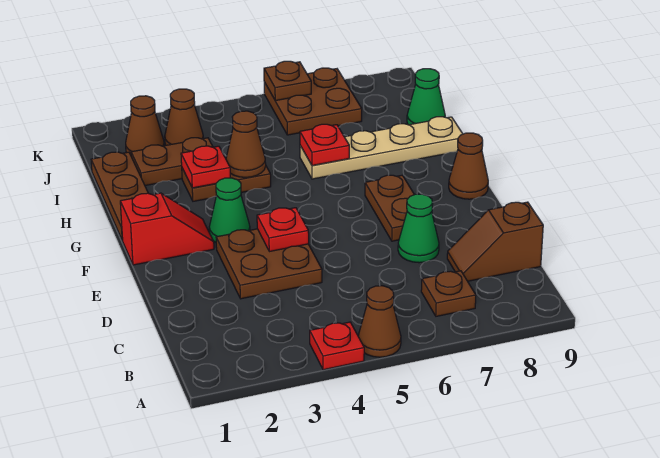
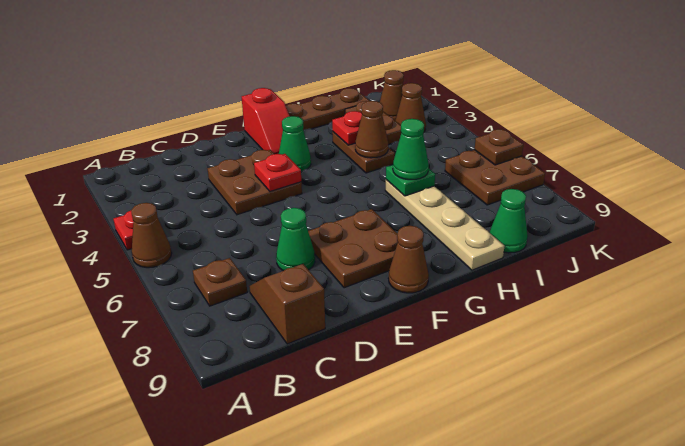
brown 1x2 plate [365,175,414,241] -> brown 2x2 plate [308,209,398,288]
red 1x1 plate [300,124,349,165] -> green 1x1 plate [386,165,435,196]
none -> green 1x1 cone [393,119,429,180]

